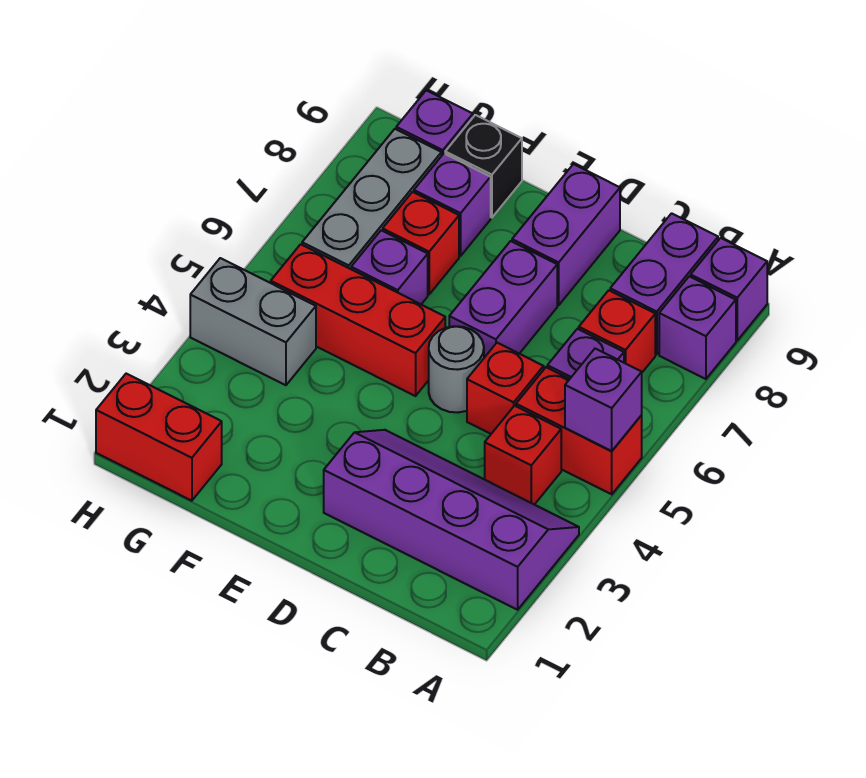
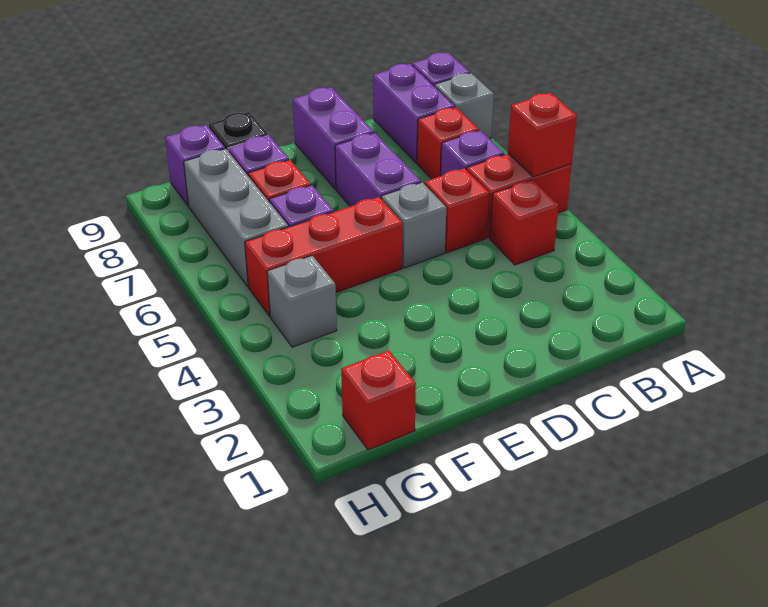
purple 2x4 slope [324,430,579,610] -> none
purple 1x1 brick [565,349,642,451] -> red 1x1 brick [508,93,577,177]
purple 1x1 brick [659,276,736,379] -> grey 1x1 brick [434,73,494,139]
grey 1x1 round brick [429,326,484,413] -> grey 1x1 brick [381,182,446,268]
red 1x2 brick [96,374,222,501] -> red 1x1 brick [341,350,416,450]
grey 1x2 brick [190,258,316,385] -> grey 1x1 brick [267,256,337,347]

